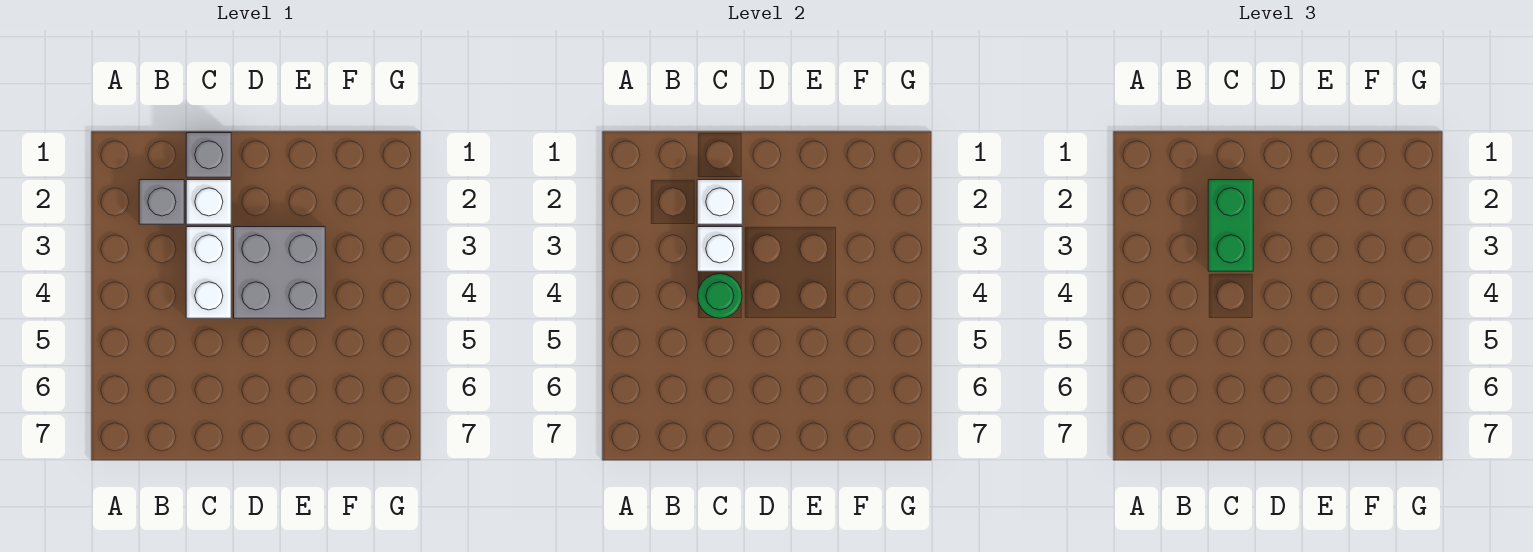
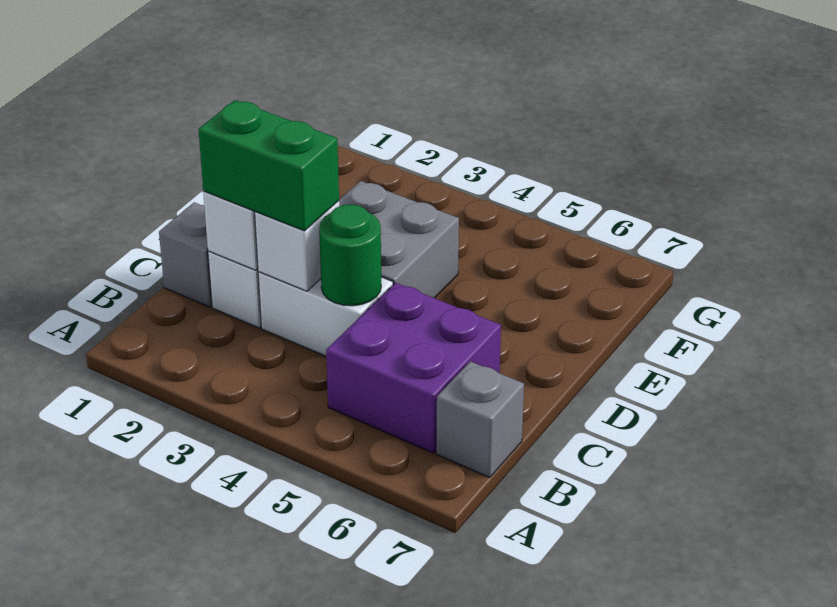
grey 1x1 brick [139,180,184,224] -> grey 1x1 brick moved to [436,361,524,478]
none -> purple 2x2 brick [326,283,501,453]

